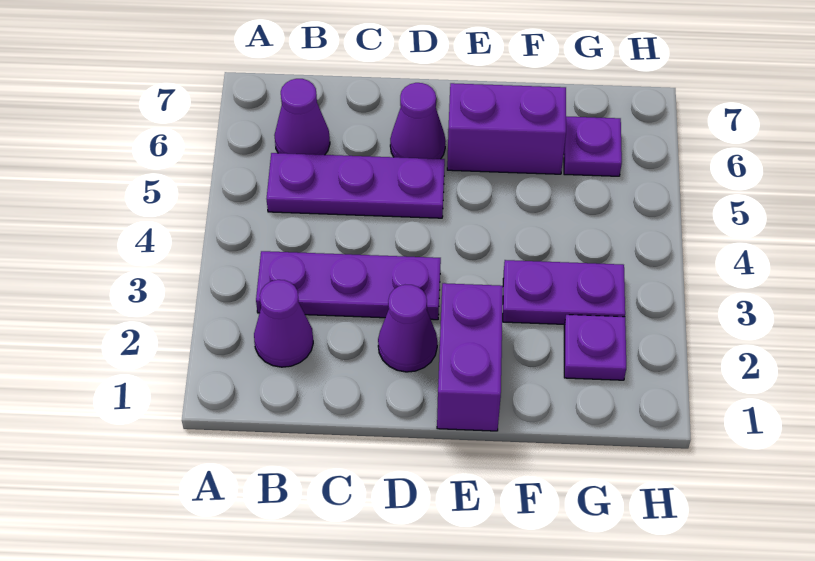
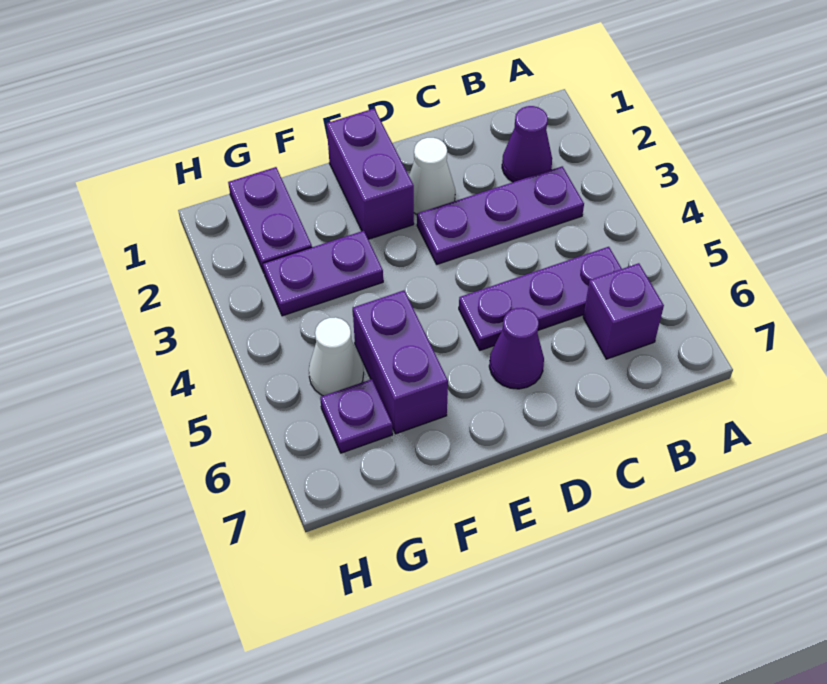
purple 1x1 cone [274,79,330,155] -> purple 1x1 brick [583,263,664,359]
purple 1x1 cone [378,285,437,372] -> white 1x1 cone [409,138,455,215]
purple 1x2 brick [447,83,566,174] -> purple 1x2 brick turned to [352,290,448,434]
purple 1x1 plate [564,315,626,380] -> purple 1x2 plate [228,167,312,272]
none -> white 1x1 cone [309,317,364,396]

